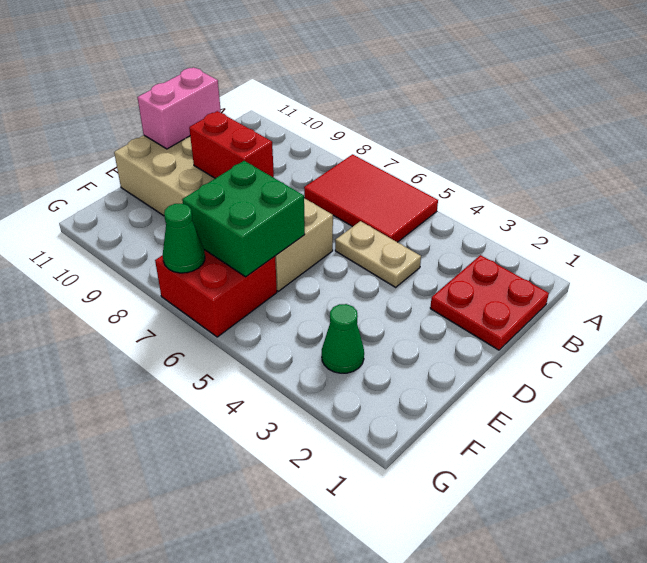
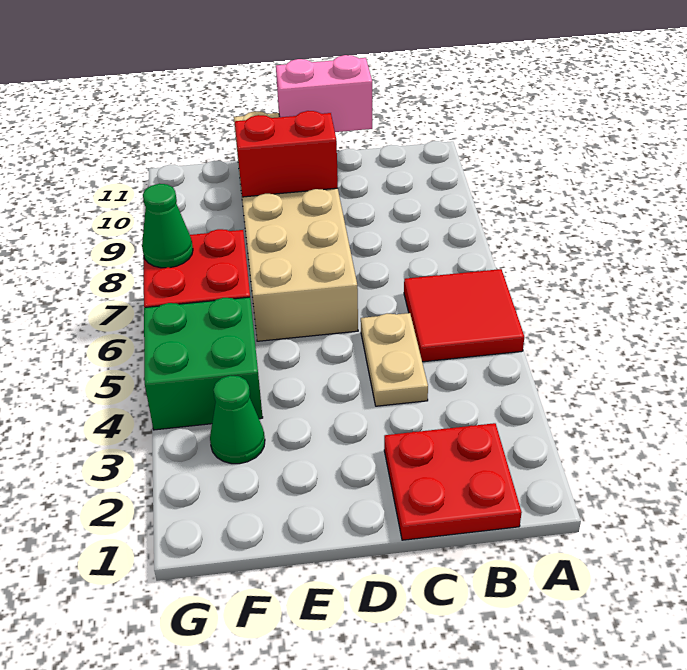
red 2x3 tile [304,154,438,242] -> red 2x2 tile [404,269,524,362]
red 1x2 brick [189,111,274,178] -> red 1x2 brick turned to [235,111,338,197]
green 2x2 brick [182,161,305,277] -> green 2x2 brick moved to [144,297,263,430]

